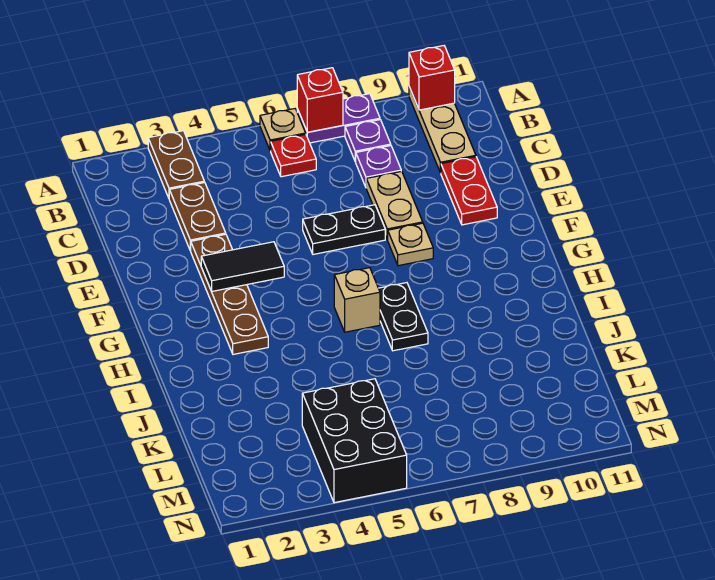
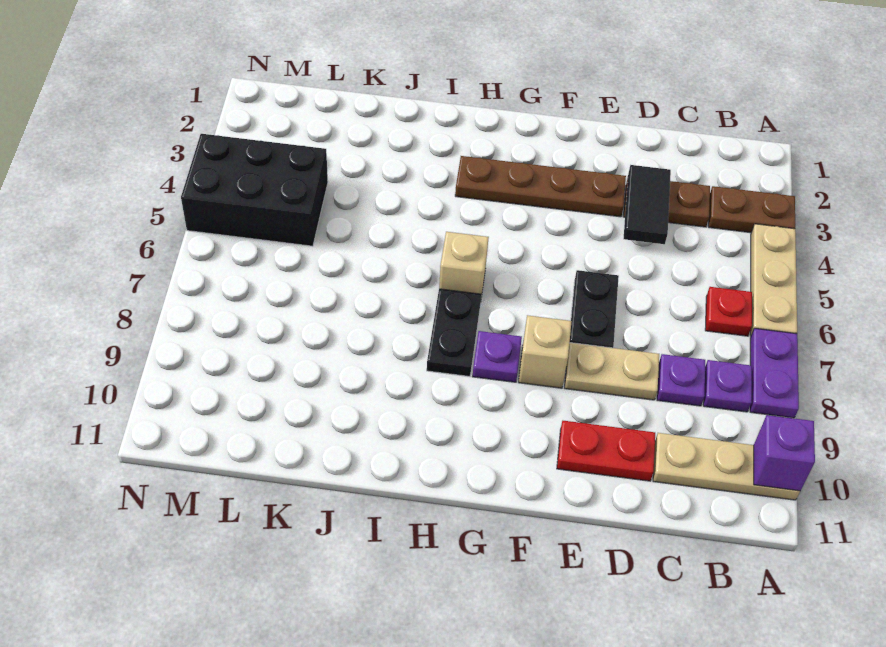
tan 1x1 plate [260,109,306,151] -> tan 1x3 plate [750,224,797,336]
red 1x1 brick [297,68,343,132] -> none
red 1x1 brick [409,46,455,110] -> purple 1x1 brick [754,415,815,491]
black 1x2 tile [201,242,284,291] -> black 1x2 tile moved to [624,165,671,244]
tan 1x1 plate [387,223,433,266] -> tan 1x1 brick [519,315,572,388]
none -> purple 1x1 plate [472,331,522,382]
black 1x2 plate [379,283,428,351] -> black 1x2 plate turned to [427,289,481,376]

